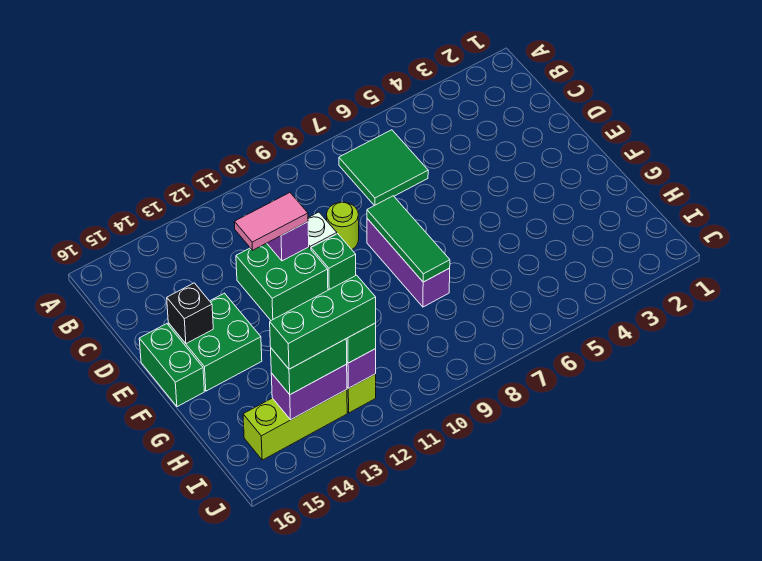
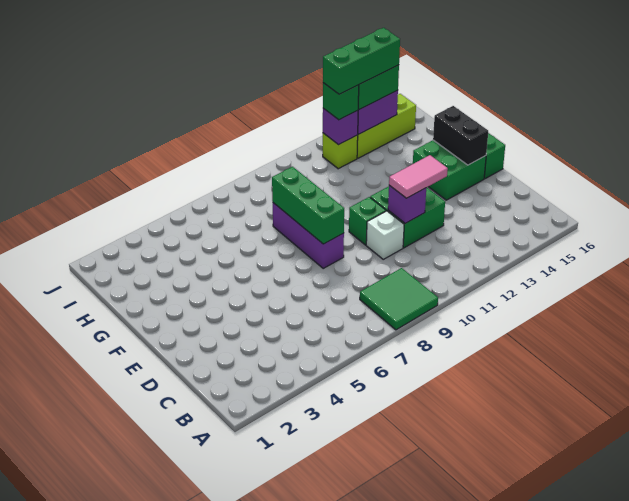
green 2x2 tile [339,130,428,206] -> green 2x2 tile moved to [360,268,438,330]
lime 1x1 round brick [327,202,359,249] -> none
green 1x3 tile [367,196,450,282] -> green 1x3 brick [272,167,344,244]
black 1x1 brick [167,283,213,344] -> black 1x2 brick [433,106,488,165]

